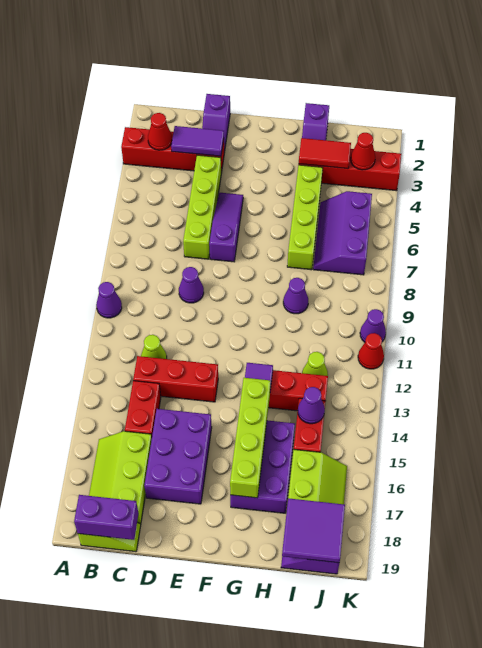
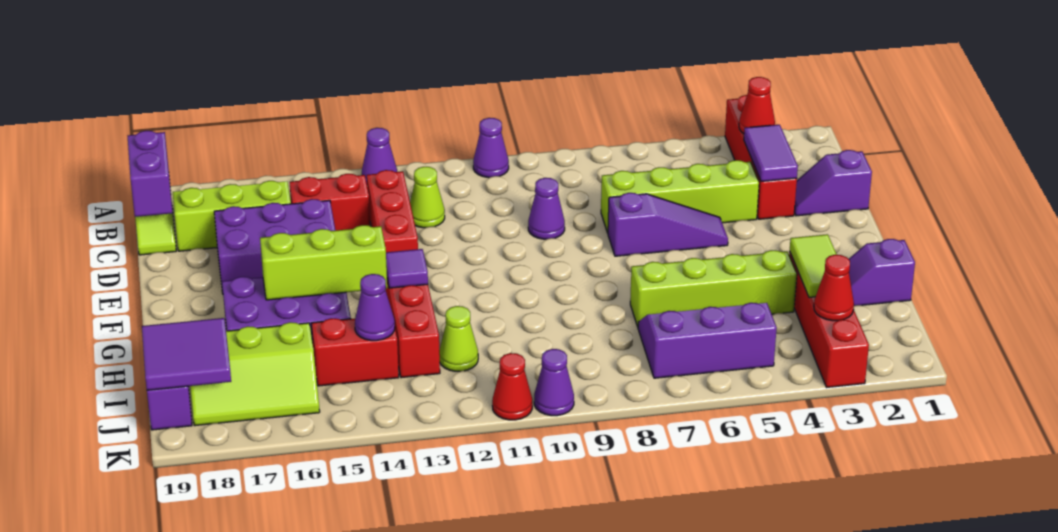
lime 1x4 brick [230,378,270,498] -> lime 1x3 brick [260,225,387,300]
red 1x2 tile [299,138,351,169] -> lime 1x2 tile [790,234,837,298]
purple 1x1 cone [283,278,308,314] -> purple 1x1 cone moved to [362,128,397,183]

